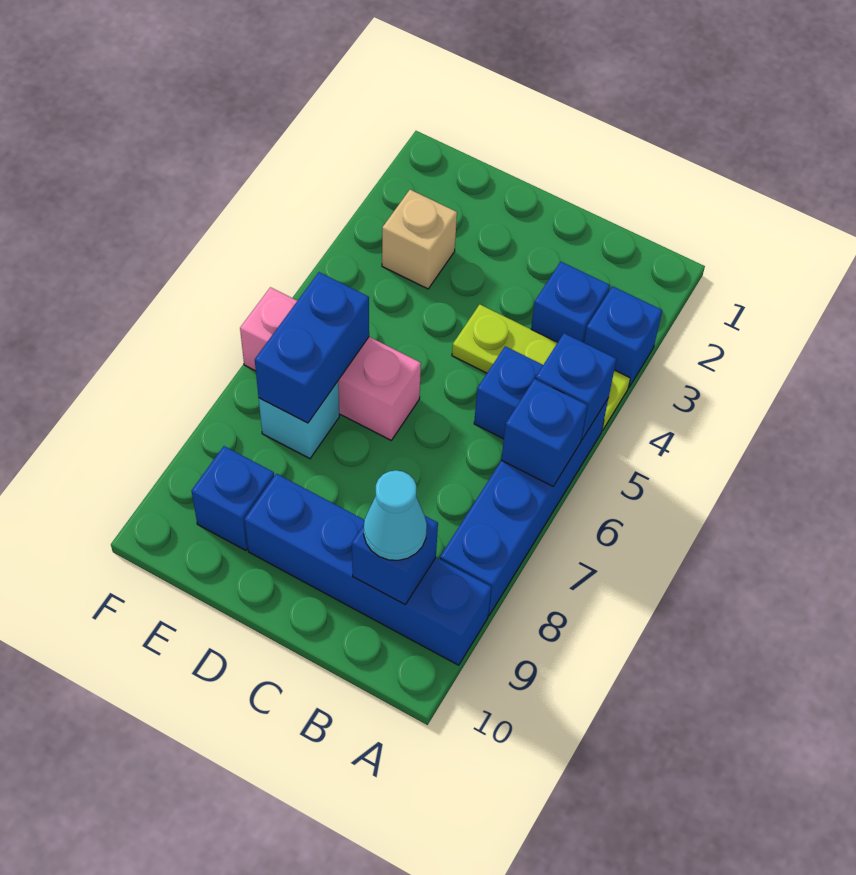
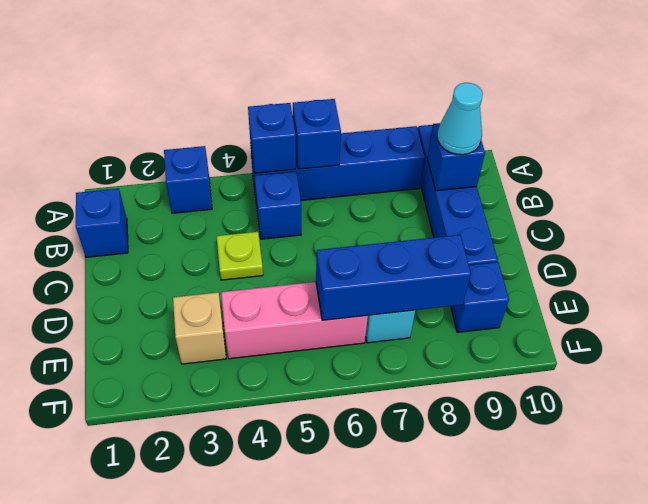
lime 1x3 plate [452,305,630,431] -> lime 1x1 plate [217,232,263,280]
blue 1x1 brick [531,262,610,343] -> blue 1x1 brick moved to [76,189,128,257]
pink 1x3 brick [240,287,421,440] -> pink 1x3 brick turned to [221,282,368,359]
blue 1x2 brick [255,272,369,423] -> blue 1x3 brick [316,235,471,320]

